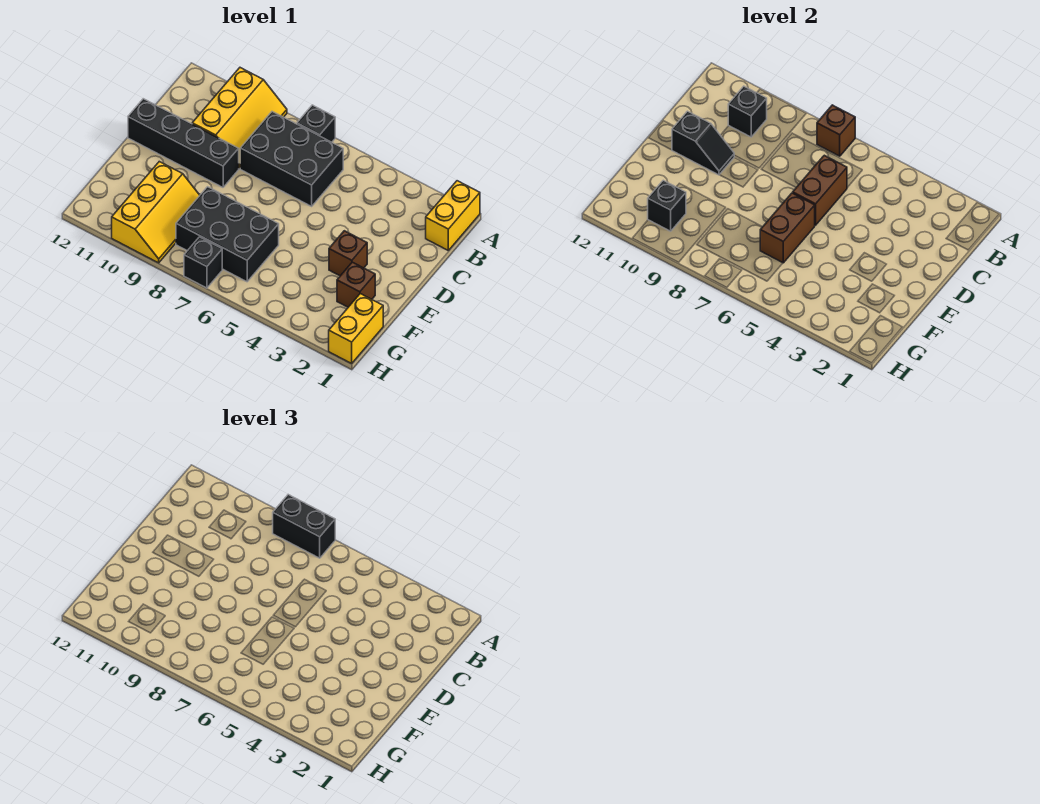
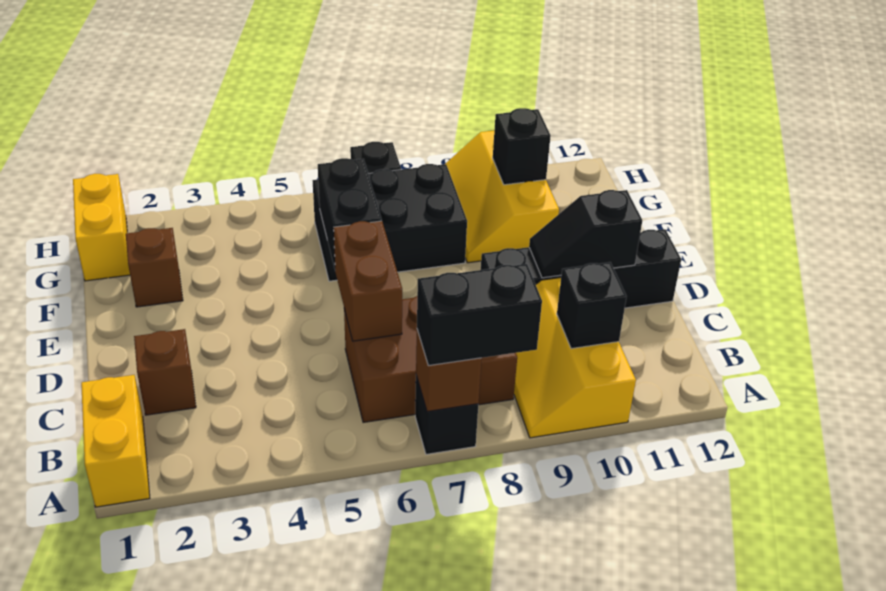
black 2x3 brick [240,112,343,206] -> brown 2x3 brick [344,296,517,423]
brown 1x1 brick [329,231,367,276] -> brown 1x1 brick moved to [134,329,196,415]
brown 1x2 brick [760,193,815,263] -> black 1x2 brick [318,158,382,269]

